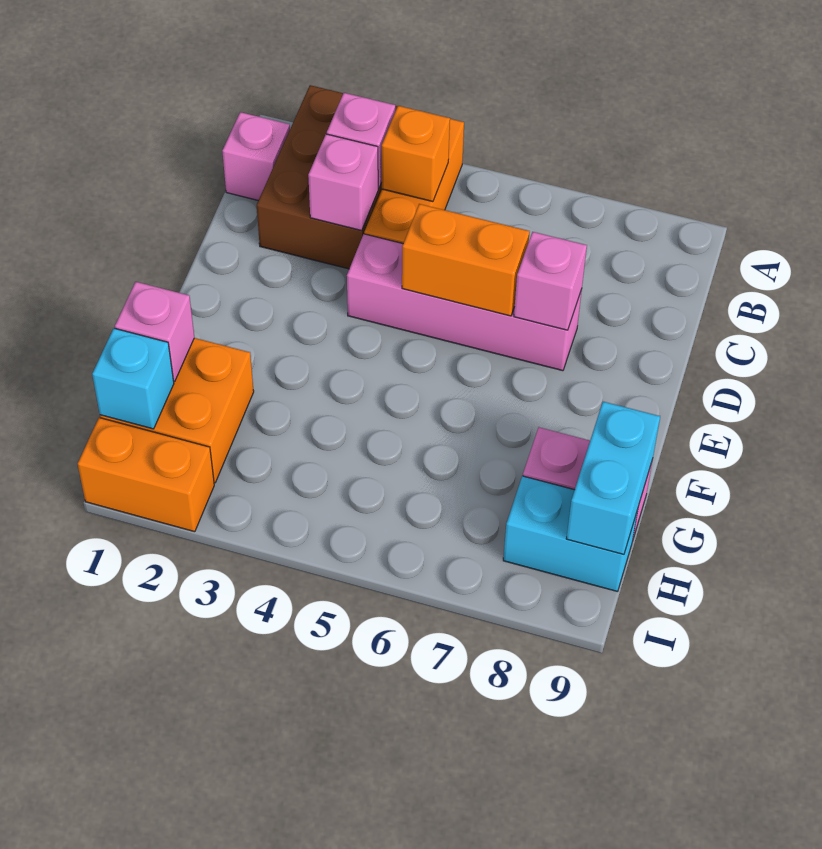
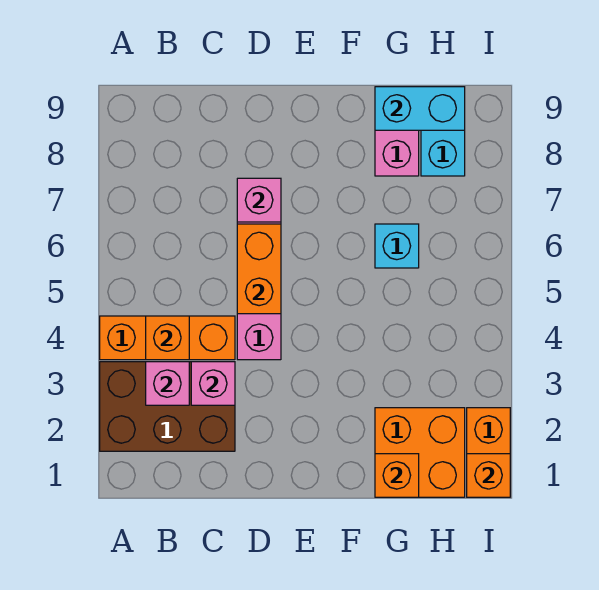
pink 1x1 brick [222,112,290,201] -> none
pink 1x1 brick [115,282,194,381] -> orange 1x1 brick [375,454,419,497]
cyan 1x1 brick [92,328,174,429] -> cyan 1x1 brick moved to [375,224,419,268]
none -> orange 1x1 brick [467,454,510,497]

